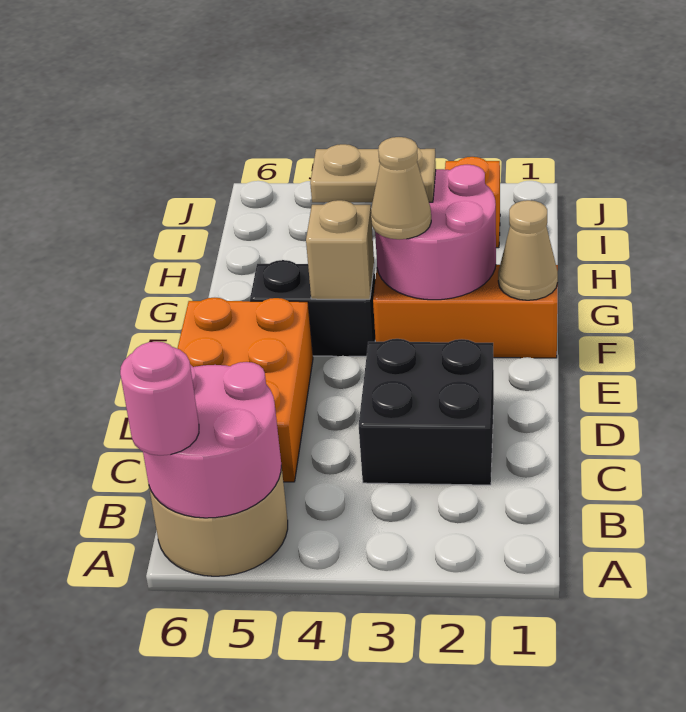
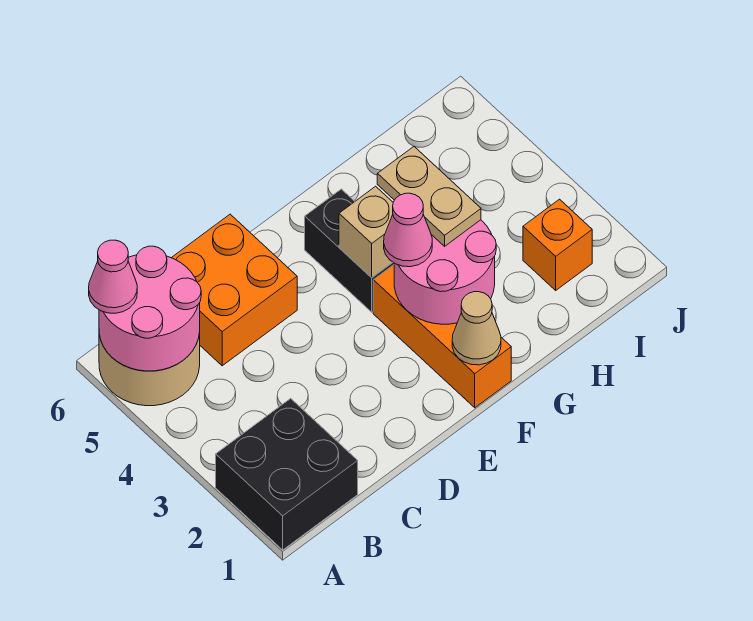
pink 1x1 round brick [120,341,199,455] -> pink 1x1 cone [89,240,137,313]
black 2x2 brick [359,339,494,485] -> black 2x2 brick moved to [216,398,358,550]
orange 2x3 brick [177,298,313,482] -> orange 2x2 brick [172,214,297,366]
tan 1x1 cone [371,137,431,239] -> pink 1x1 cone [384,193,432,267]

